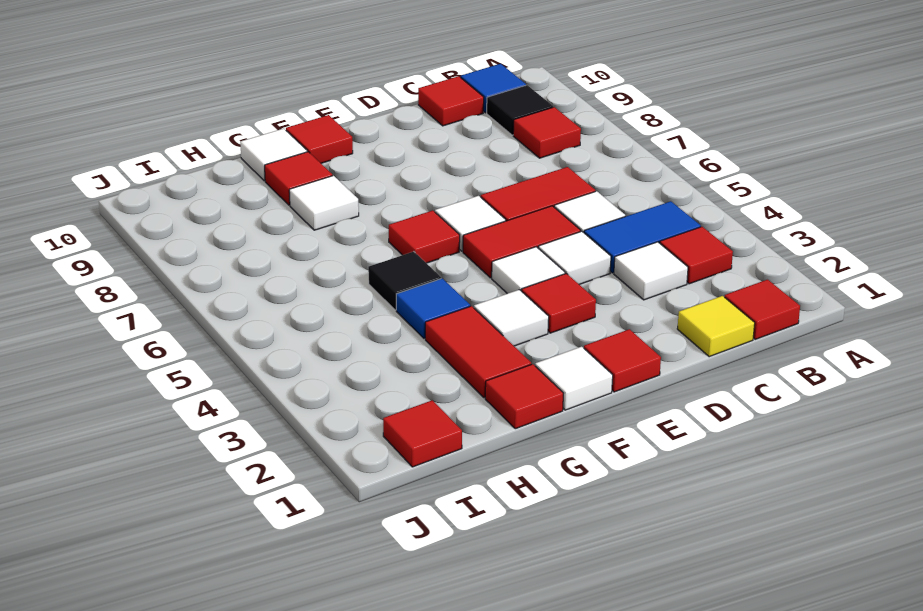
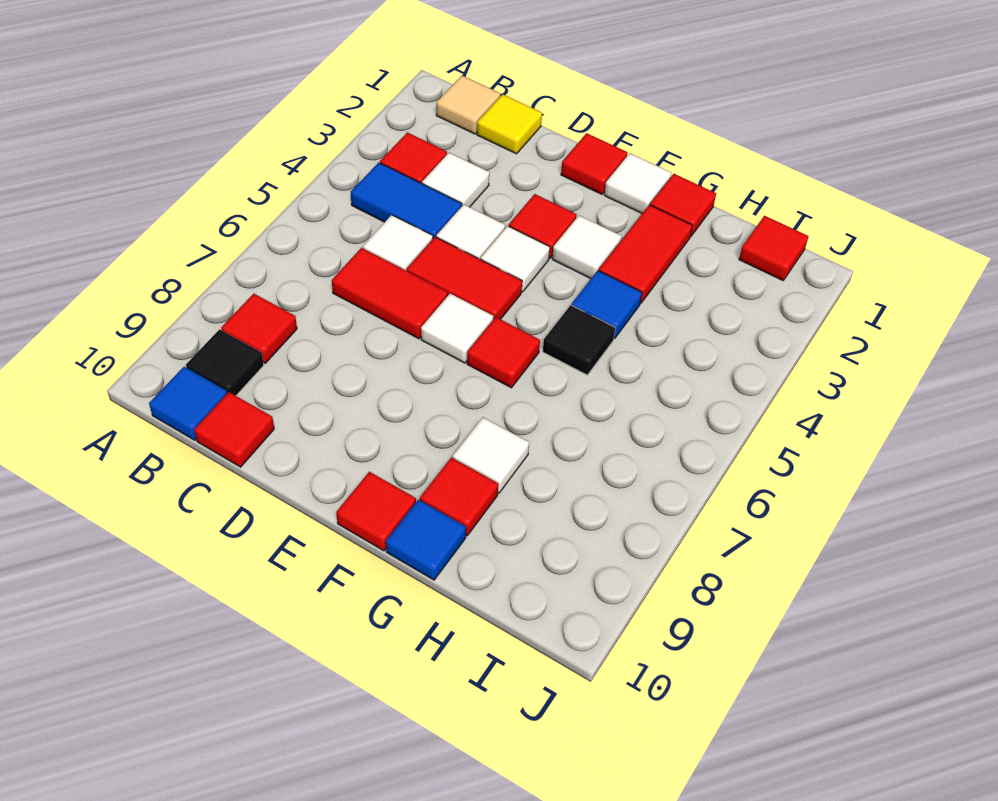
red 1x1 tile [725,280,800,339] -> tan 1x1 tile [436,76,501,134]
white 1x1 tile [240,128,307,181] -> blue 1x1 tile [386,500,466,580]

